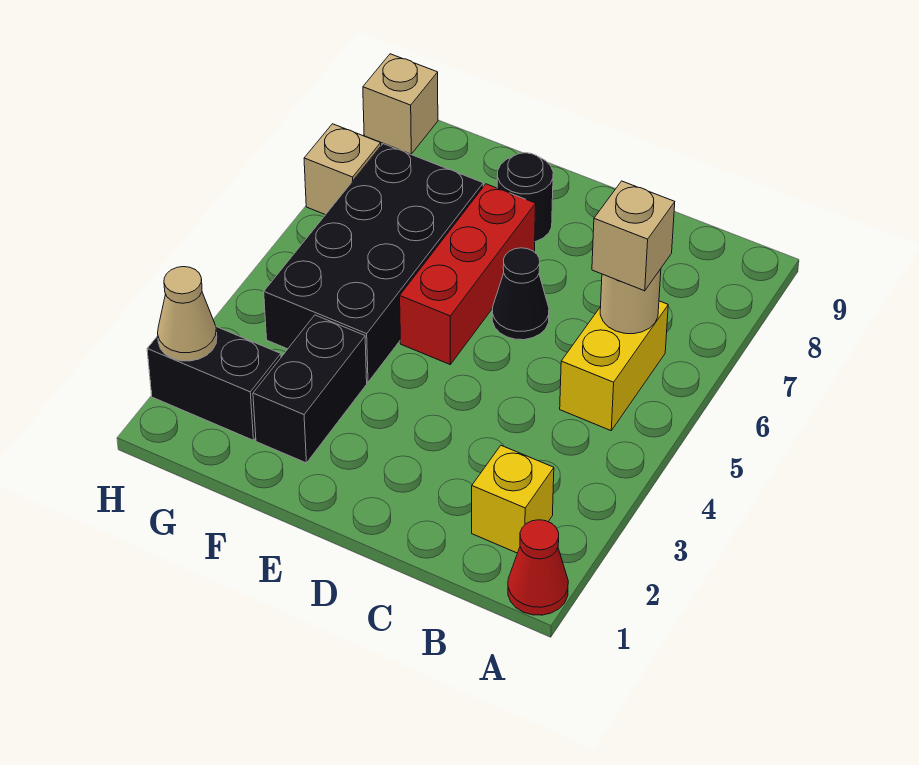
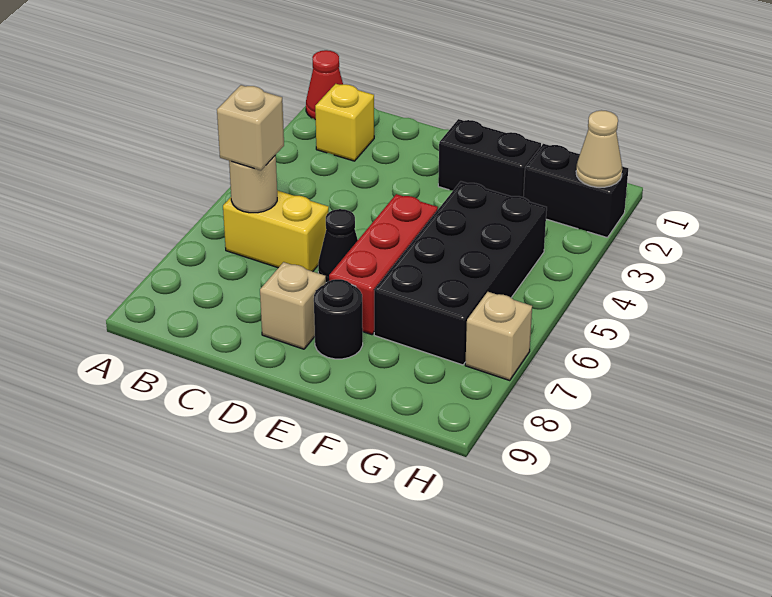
yellow 1x2 brick [560,301,668,431] -> yellow 1x2 brick turned to [223,190,329,271]
black 1x2 brick [253,315,367,463] -> black 1x2 brick turned to [438,119,541,197]
tan 1x1 brick [363,54,438,154] -> tan 1x1 brick moved to [260,262,326,349]

